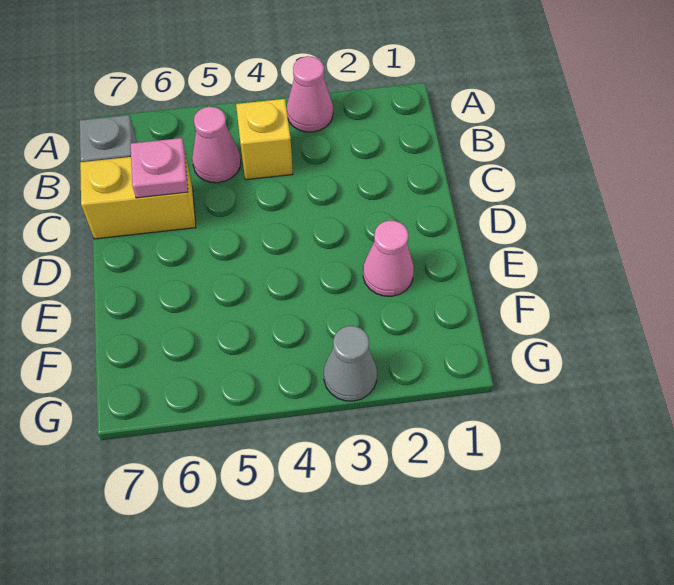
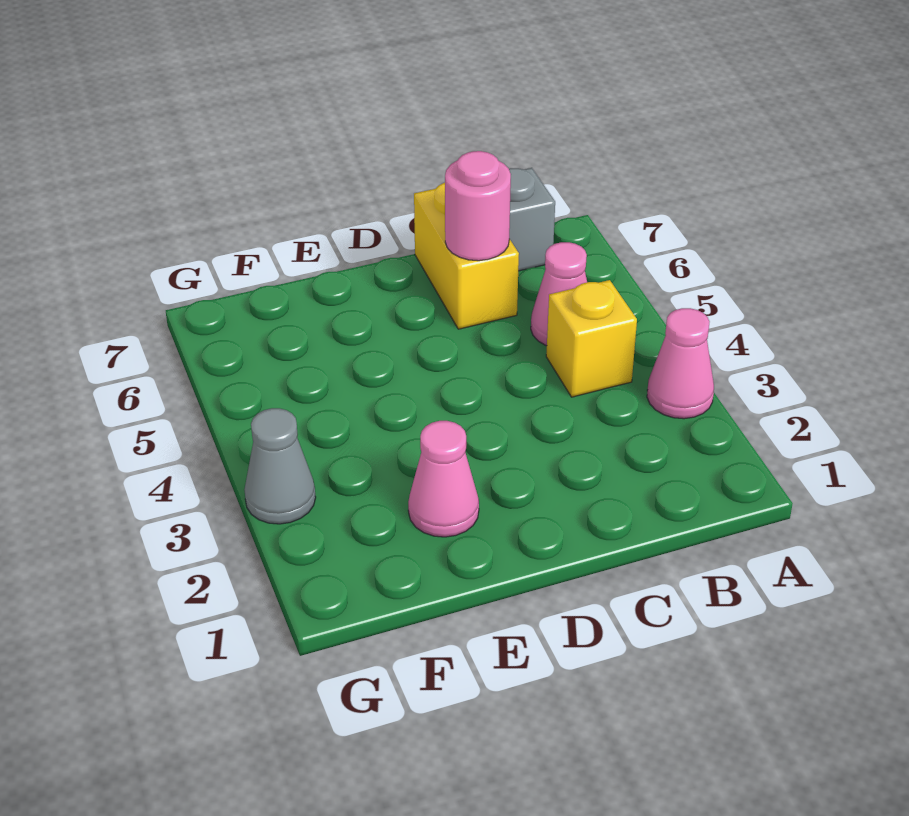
pink 1x1 plate [130,138,188,198] -> pink 1x1 round brick [445,151,511,261]

